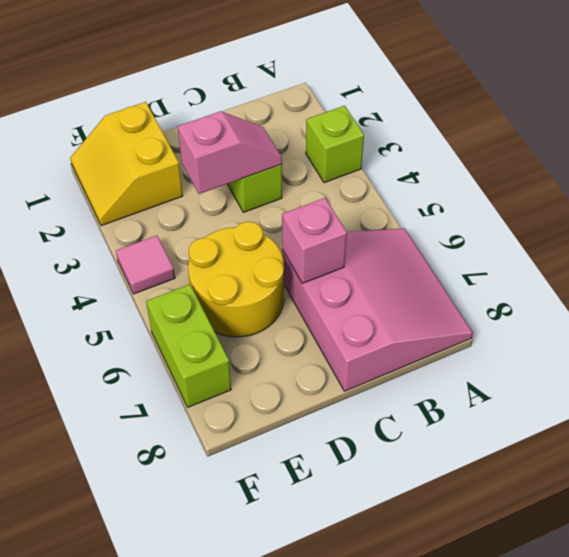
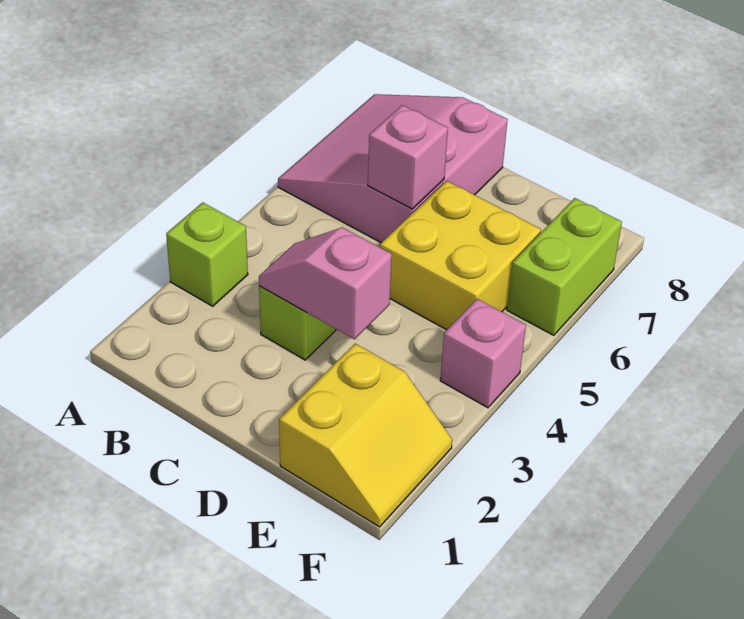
yellow 2x2 round brick [188,222,284,337] -> yellow 2x2 brick [380,181,541,330]
pink 1x1 tile [116,236,175,294] -> pink 1x1 brick [440,299,526,408]

